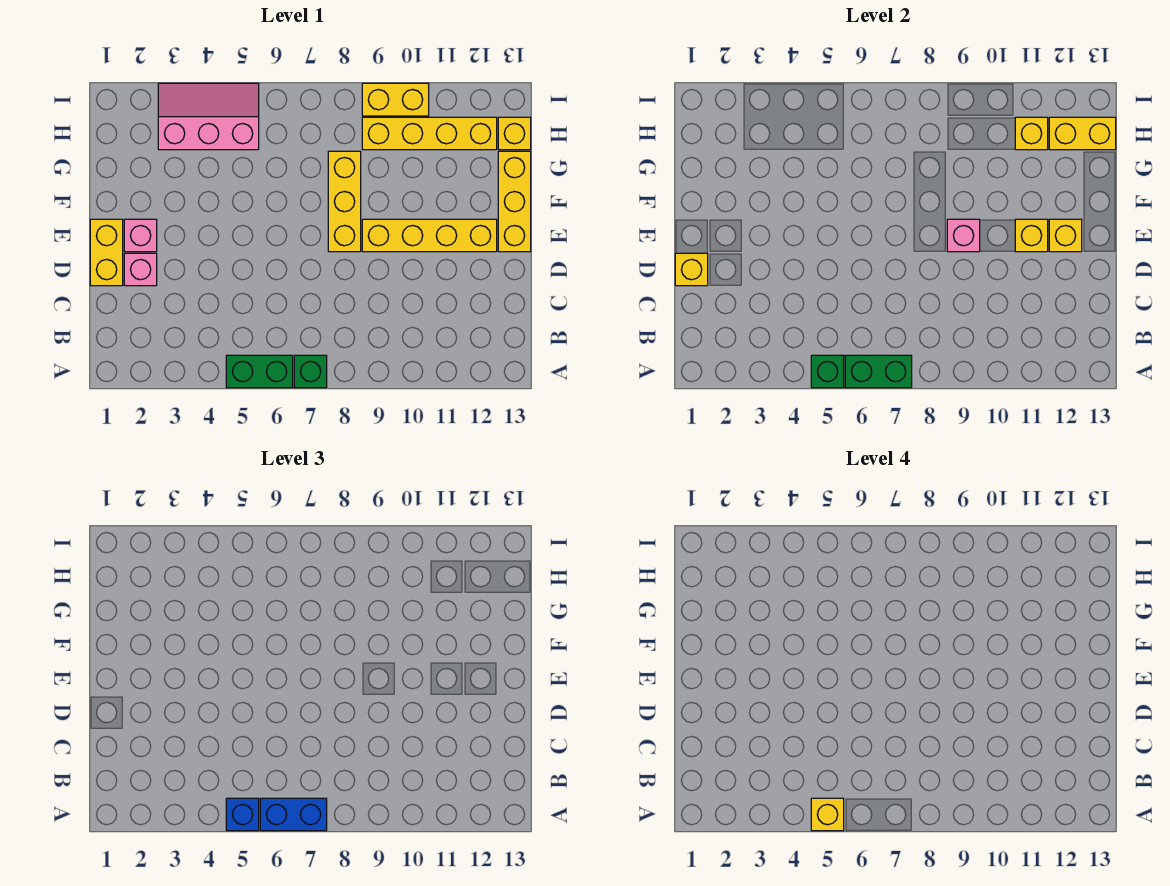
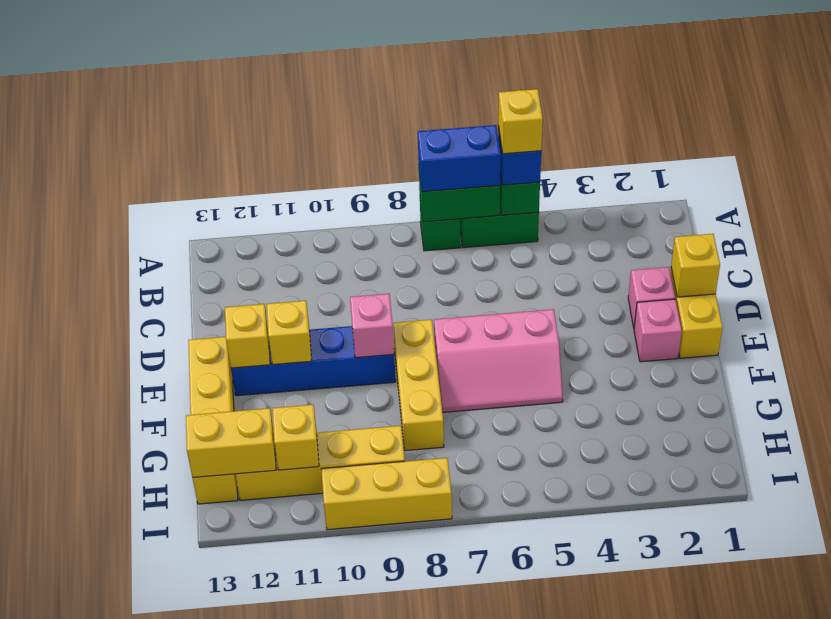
yellow 1x4 brick [362,219,497,252] -> blue 1x4 brick [231,326,396,396]
pink 2x3 slope [158,83,259,150] -> pink 2x3 slope moved to [434,309,563,412]
yellow 1x2 brick [362,83,429,116] -> yellow 1x3 brick [321,458,452,530]

